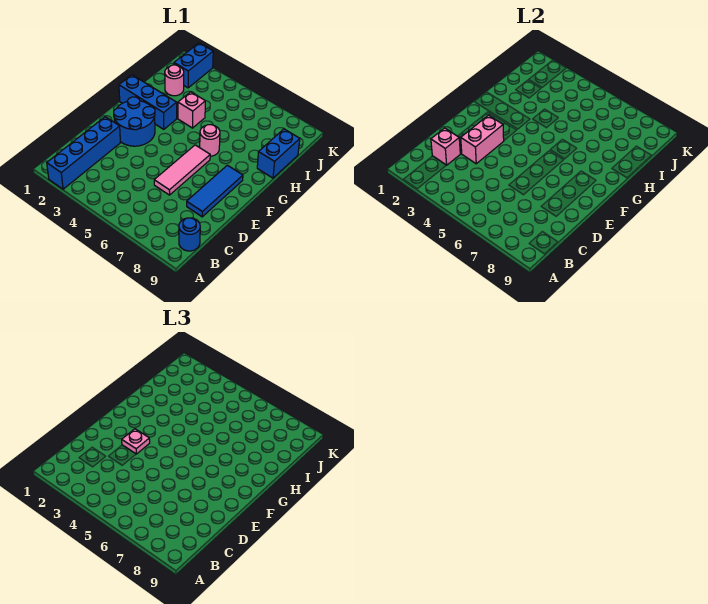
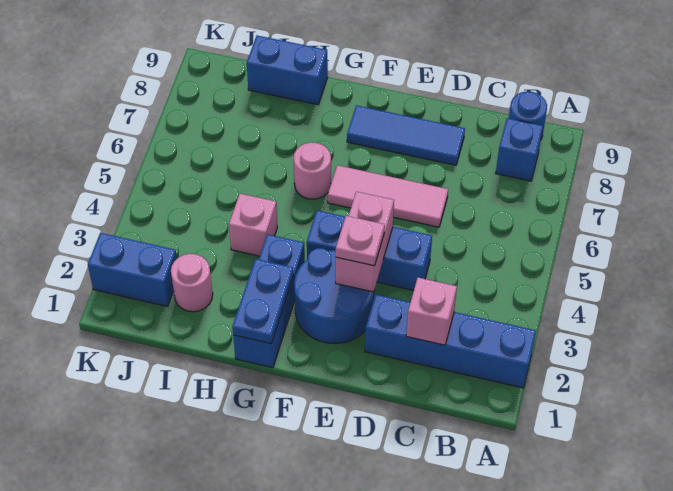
none -> blue 1x1 brick [496,118,543,181]
pink 1x2 brick [461,115,504,164] -> pink 1x2 brick turned to [336,192,394,292]
none -> blue 1x3 brick [307,210,432,291]
none -> blue 1x2 plate [232,259,293,344]

